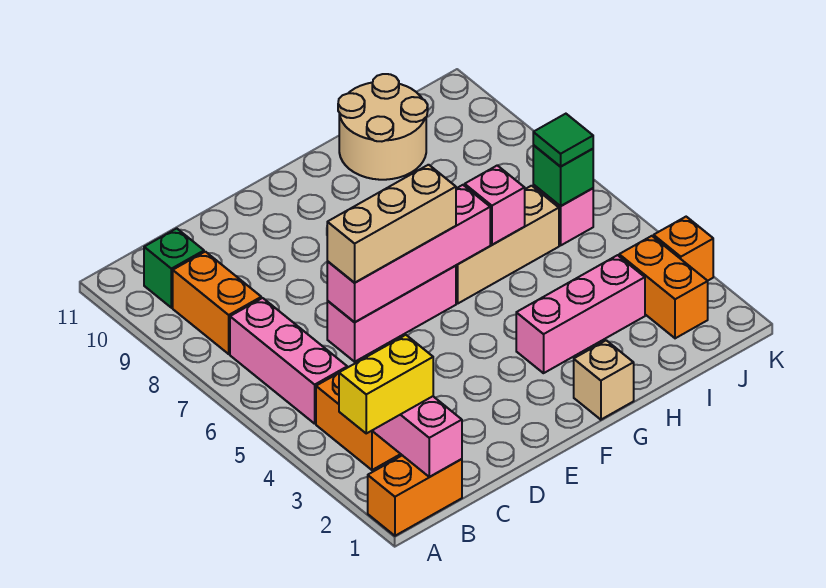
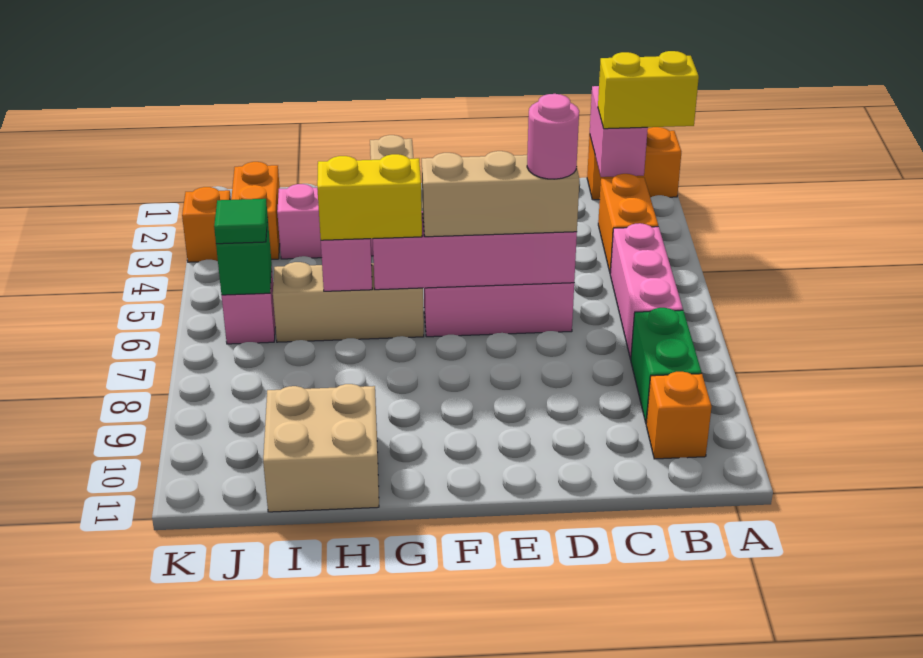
orange 1x2 brick [173,252,261,354] -> green 1x2 brick [631,308,702,423]
green 1x1 brick [144,228,204,308] -> orange 1x1 brick [646,372,712,459]
none -> pink 1x1 round brick [527,94,579,179]
none -> yellow 1x2 brick [317,154,422,240]
tan 2x2 round brick [338,74,428,180] -> tan 2x2 brick [263,384,379,512]

